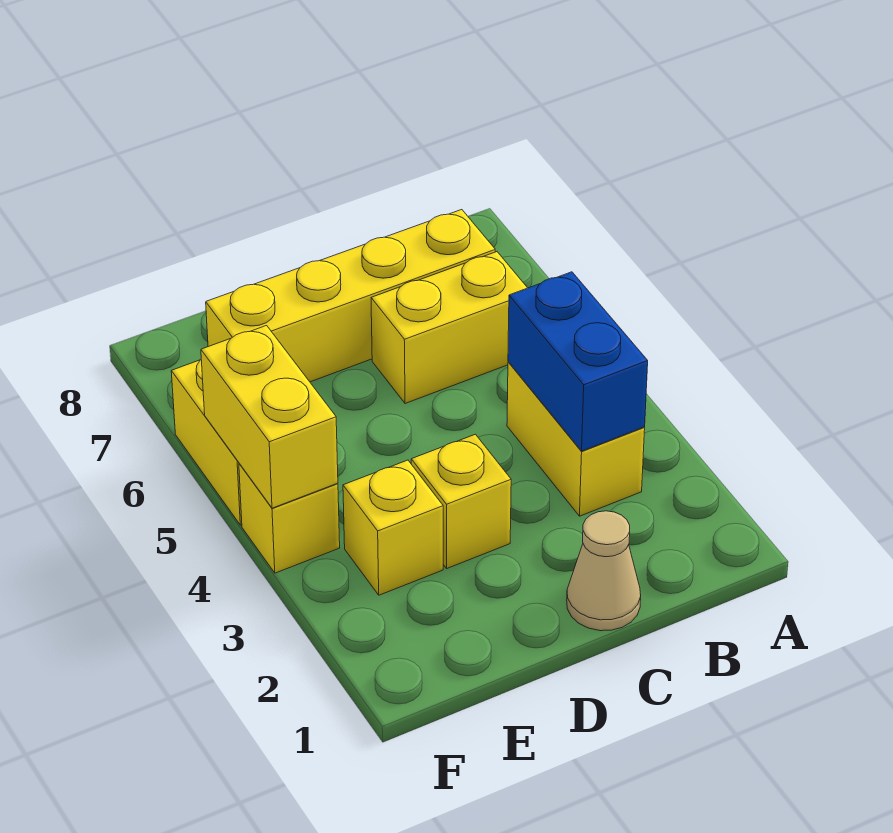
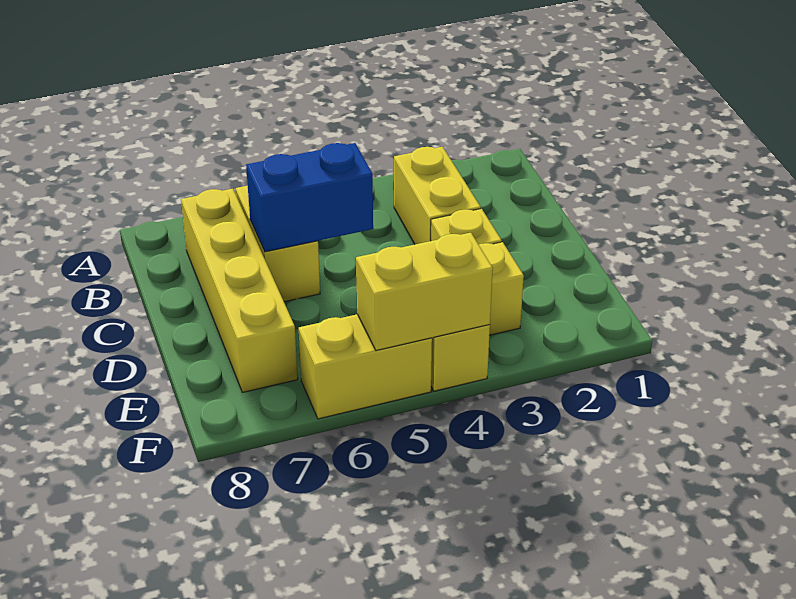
yellow 1x2 brick [507,362,645,516] -> yellow 1x2 brick turned to [394,147,481,244]
blue 1x2 brick [508,272,648,451] -> blue 1x2 brick moved to [246,143,373,252]
tan 1x1 cone [567,511,641,631] -> none

